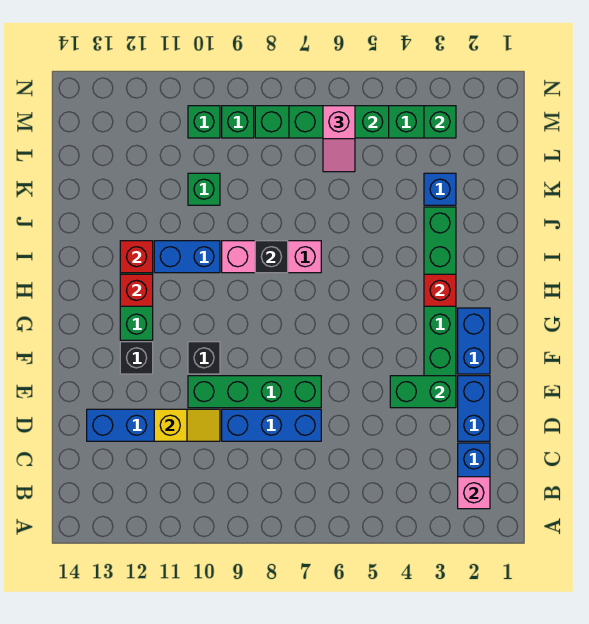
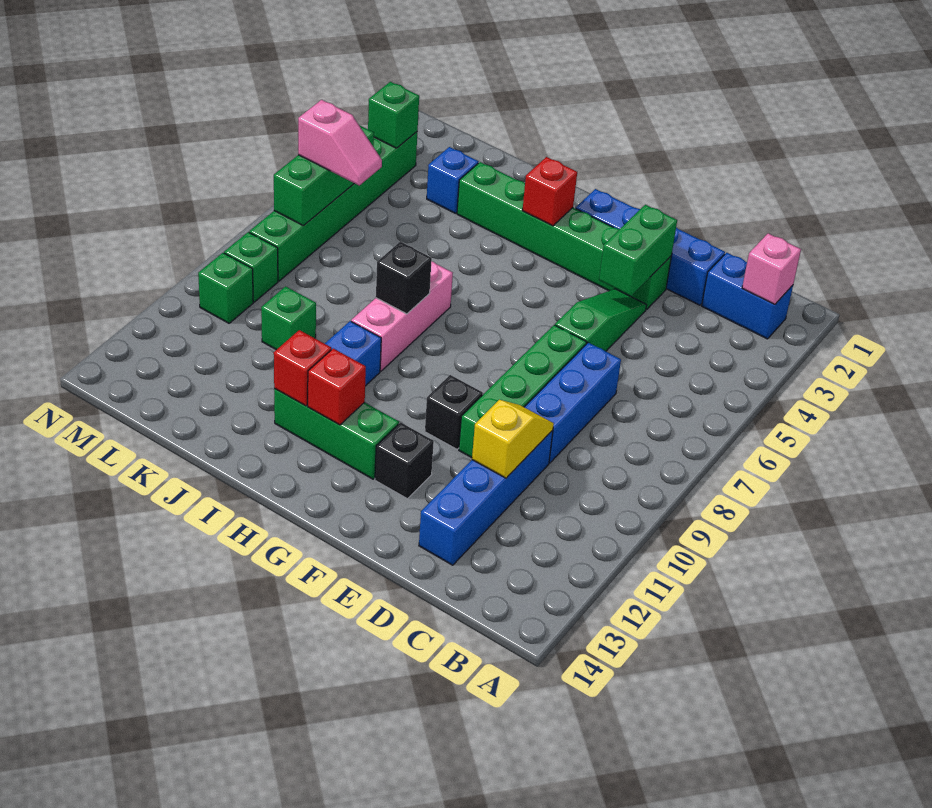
none -> green 1x3 slope [555,289,646,351]

